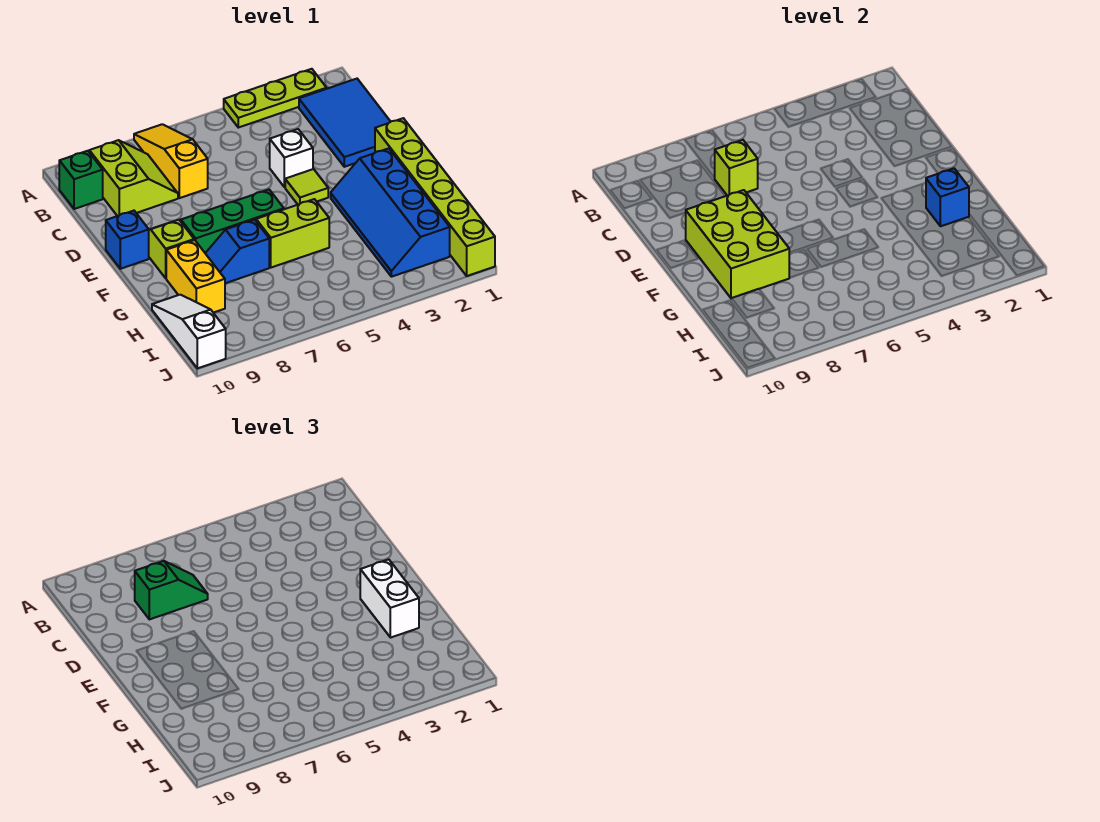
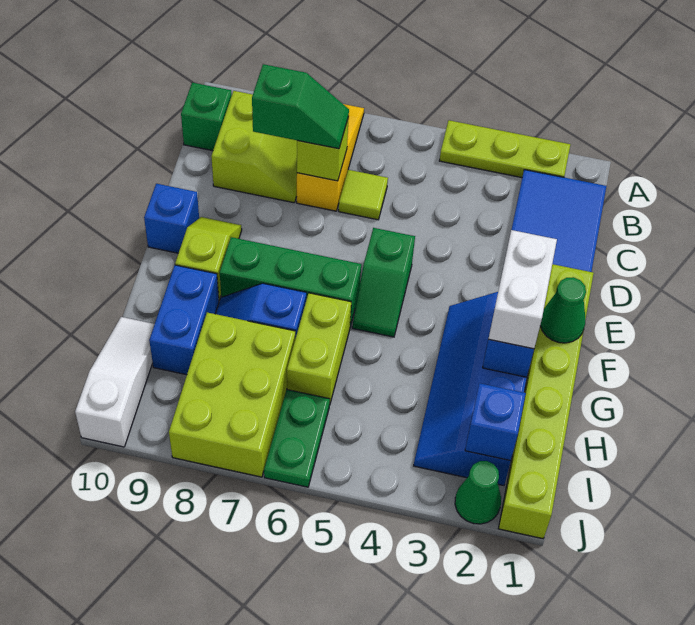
white 1x1 brick [270,129,313,187] -> none
lime 1x1 tile [285,169,328,204] -> lime 1x1 tile moved to [339,170,388,220]
none -> green 1x2 slope [352,228,415,337]
lime 2x3 brick [686,190,789,298] -> lime 2x3 brick moved to [169,312,295,477]
none -> green 1x1 cone [540,277,586,343]
lime 1x2 brick [256,199,329,268] -> lime 1x2 brick turned to [287,293,351,403]
yellow 1x2 brick [166,240,225,313] -> blue 1x2 brick [149,265,219,375]
none -> blue 1x1 brick [465,383,526,461]
none -> green 1x2 plate [264,390,330,487]
none -> green 1x1 cone [455,461,501,524]

